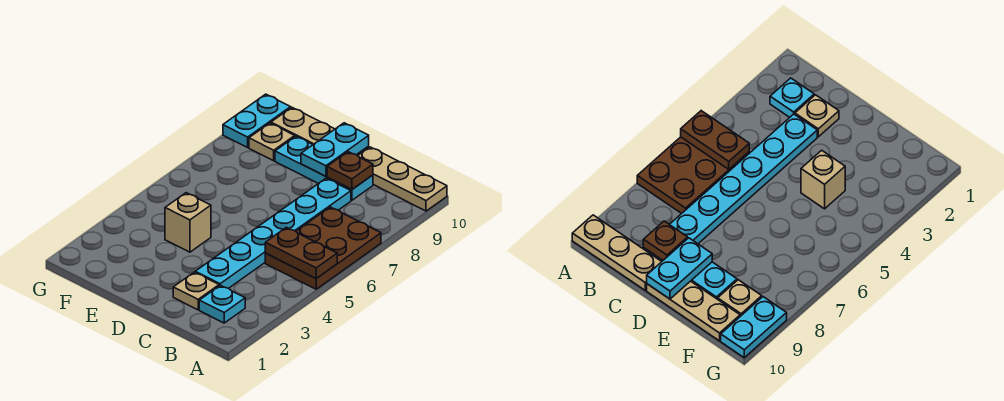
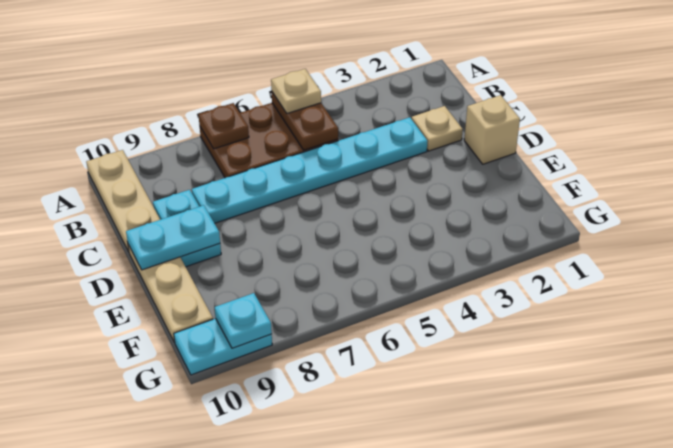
cyan 1x1 plate [199,285,245,323] -> cyan 1x1 plate moved to [215,293,272,348]
cyan 1x3 plate [275,136,373,200] -> cyan 1x2 plate [153,190,221,267]
brown 1x1 plate [327,152,373,190] -> brown 1x1 plate moved to [198,103,249,149]
tan 1x1 brick [165,193,211,252] -> tan 1x1 brick moved to [464,95,520,164]
tan 1x1 plate [249,123,295,161] -> tan 1x1 plate moved to [271,69,321,113]

